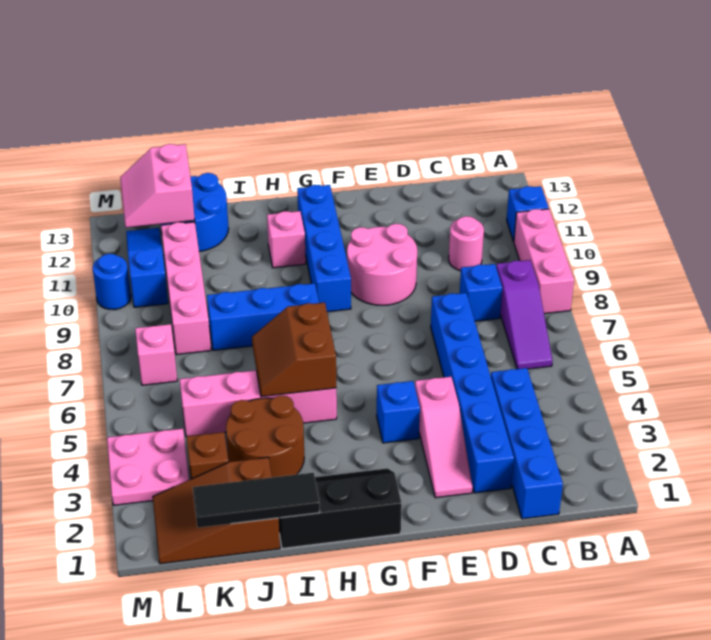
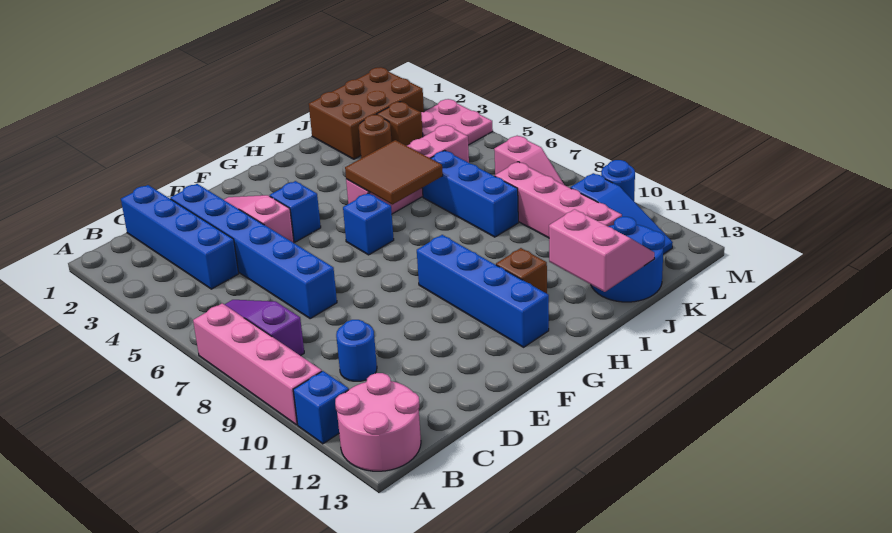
pink 1x3 brick [514,209,574,314] -> pink 1x4 brick [193,303,322,425]
blue 1x1 brick [460,264,502,321] -> blue 1x1 brick moved to [343,193,394,255]
pink 1x1 round brick [449,216,484,271] -> blue 1x1 round brick [336,320,377,381]
pink 2x2 round brick [347,224,417,305] -> pink 2x2 round brick moved to [335,373,421,471]
black 2x3 slope [279,468,402,549] -> none
brown 2x2 slope [252,302,336,397] -> brown 2x2 tile [345,140,443,204]
blue 1x3 brick [207,283,319,350] -> blue 1x3 brick turned to [422,150,518,237]
pink 1x1 brick [267,211,306,268] -> brown 1x1 brick [496,248,547,294]
black 1x3 tile [193,473,320,528] -> none
brown 2x2 round brick [226,396,304,477] -> brown 1x1 round brick [359,115,392,158]
brown 2x3 slope [153,457,280,564] -> brown 2x3 brick [309,67,424,159]
pink 2x2 slope [120,144,195,228] -> pink 2x2 slope moved to [549,209,654,292]

